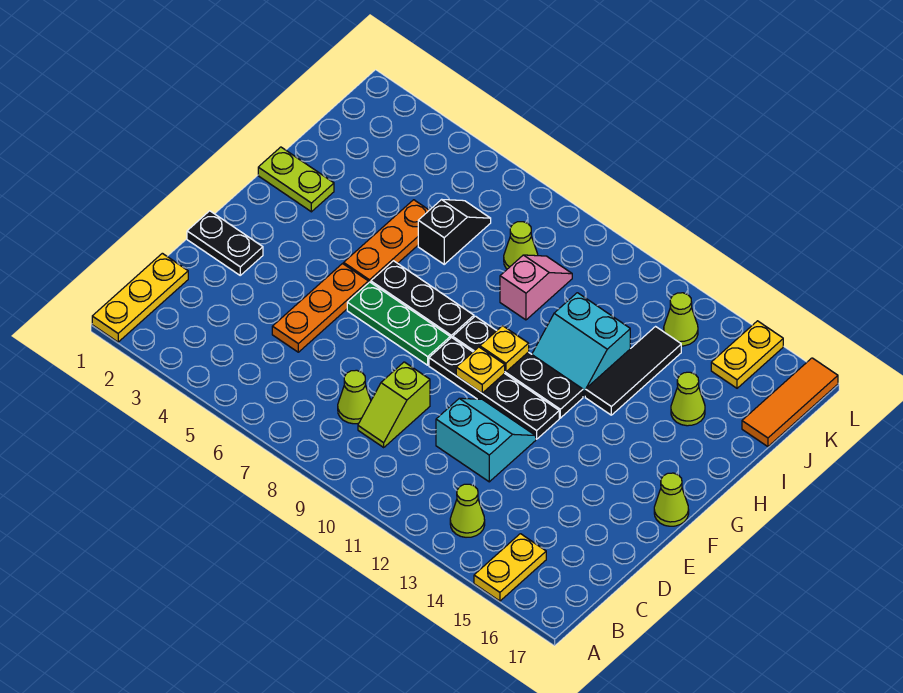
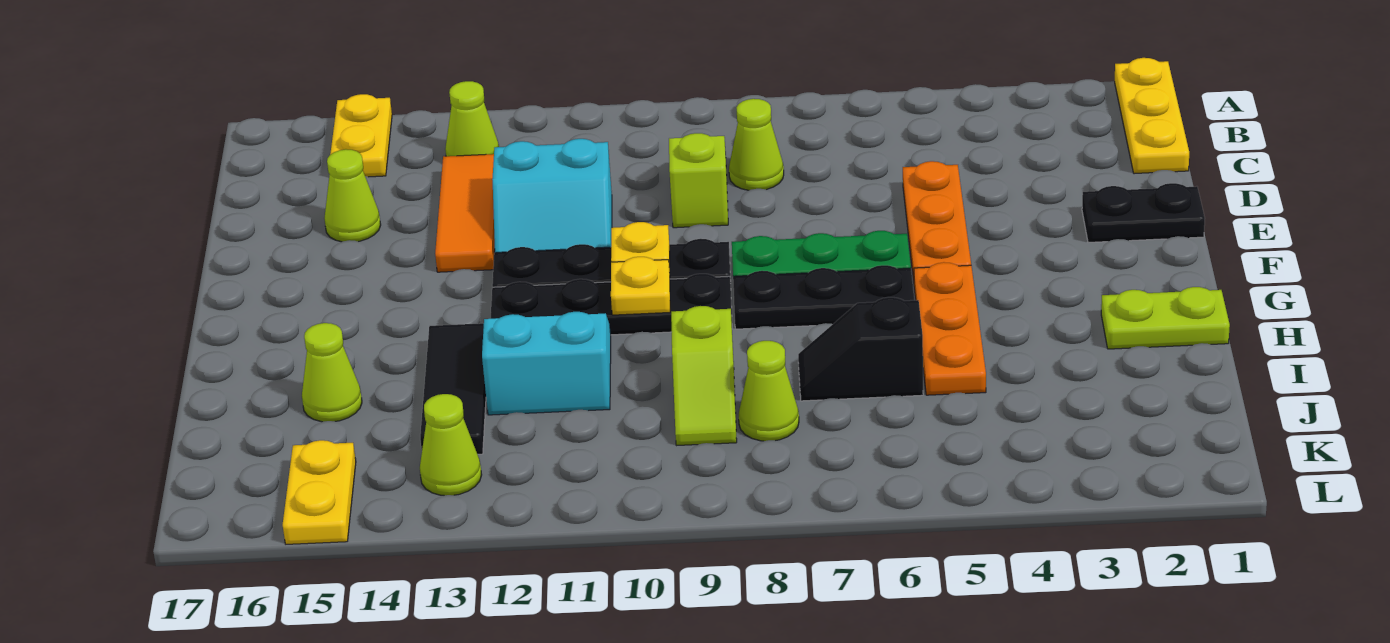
lime 1x1 cone [654,473,689,526] -> lime 1x1 cone moved to [324,149,381,242]
black 1x2 slope [418,199,491,264] -> black 1x2 slope turned to [798,297,923,401]
pink 1x2 slope [500,255,572,320] -> lime 1x2 slope [671,306,737,446]
orange 1x3 tile [742,358,838,447] -> orange 1x3 tile moved to [435,154,495,272]

